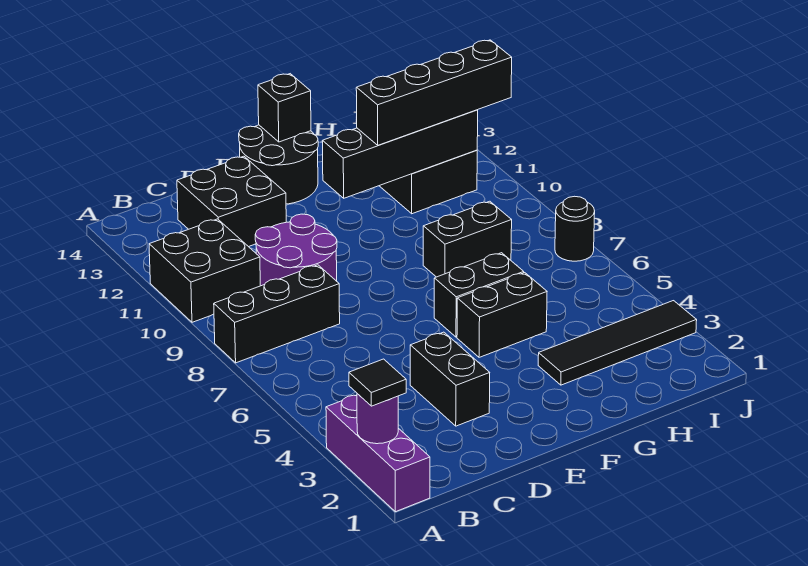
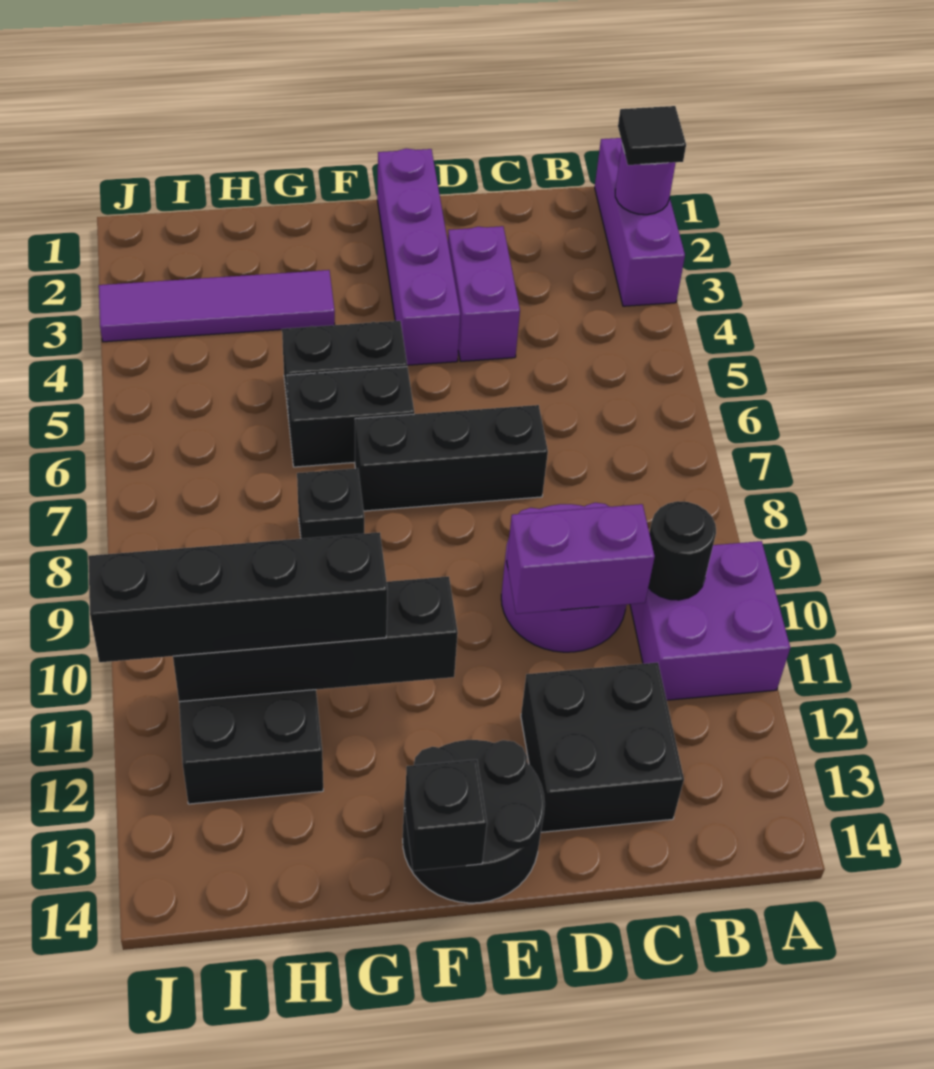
black 1x3 brick [214,265,340,363] -> black 1x3 brick moved to [355,405,548,511]
black 2x2 brick [149,219,260,322] -> purple 2x2 brick [630,541,790,700]
none -> purple 1x2 brick [507,504,655,614]
black 1x2 brick [410,332,490,426] -> purple 1x2 brick [448,226,520,361]
none -> purple 1x4 brick [377,149,460,365]
black 1x4 tile [538,301,697,385] -> purple 1x4 tile [99,270,335,342]
black 1x2 brick [423,201,512,277] -> black 1x1 brick [297,468,364,539]
black 1x1 round brick [555,196,595,261] -> black 1x1 round brick moved to [648,501,716,600]

